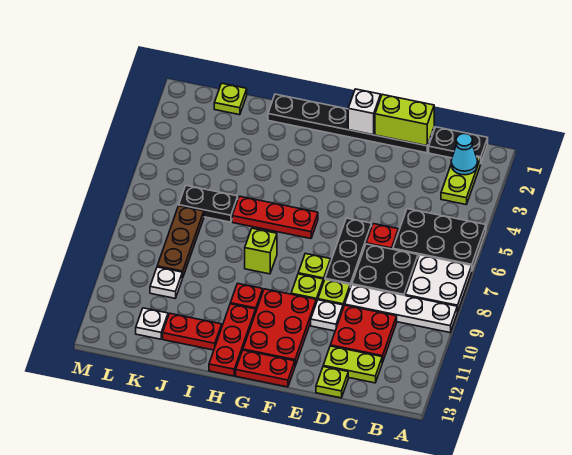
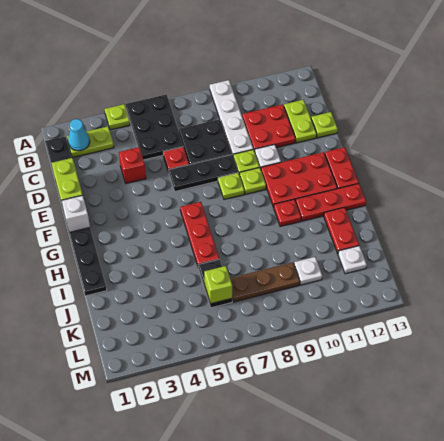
white 2x2 plate [405,255,472,312] -> none
none -> red 1x1 brick [119,147,146,183]
lime 1x1 brick [245,228,277,274] -> lime 1x1 brick moved to [204,266,232,304]
lime 1x1 plate [214,83,247,115] -> lime 1x1 plate moved to [105,104,130,130]

